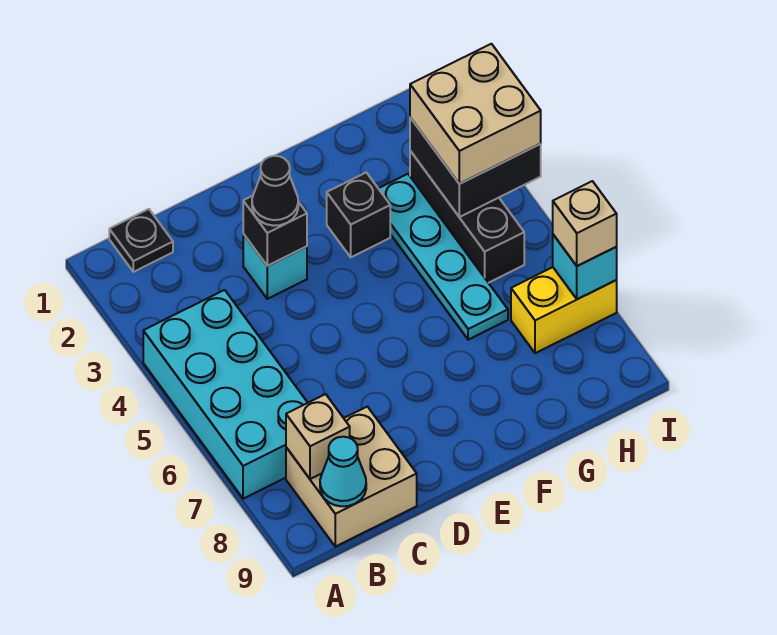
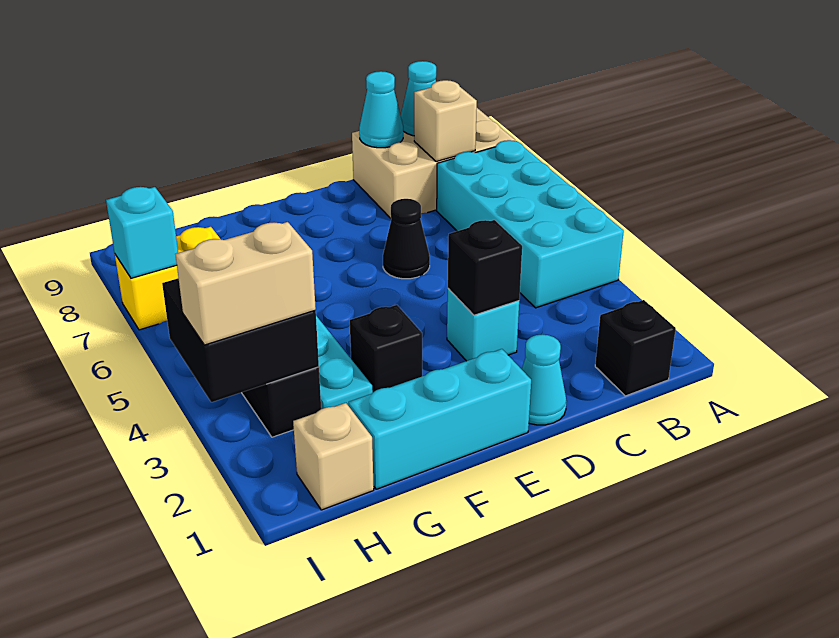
black 1x1 plate [109,209,173,272] -> black 1x1 brick [595,300,676,396]
tan 2x2 brick [286,407,417,547] -> tan 2x3 brick [352,108,516,218]
none -> cyan 1x1 cone [359,71,403,148]
none -> cyan 1x1 cone [522,334,567,425]
black 1x1 cone [252,156,298,226] -> black 1x1 cone moved to [383,199,430,279]
none -> cyan 1x3 brick [349,349,531,489]
tan 2x2 brick [410,44,541,184] -> tan 1x2 brick [175,222,316,345]
tan 1x1 brick [553,181,617,266] -> tan 1x1 brick moved to [293,403,374,510]

